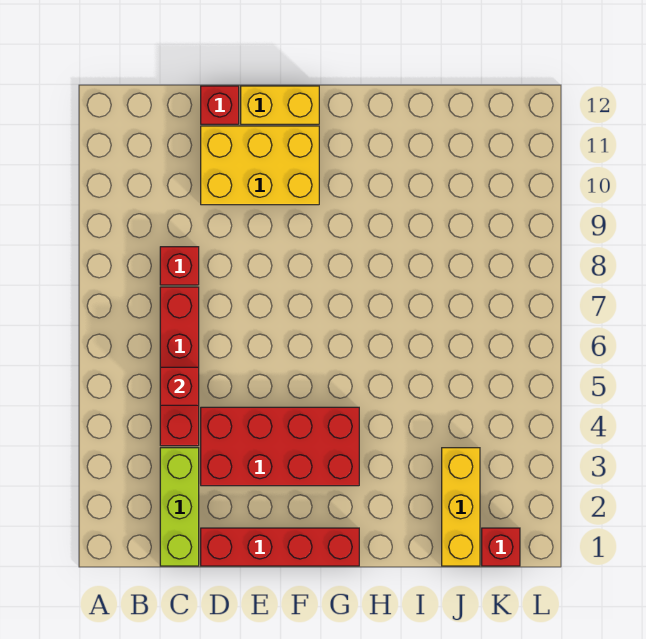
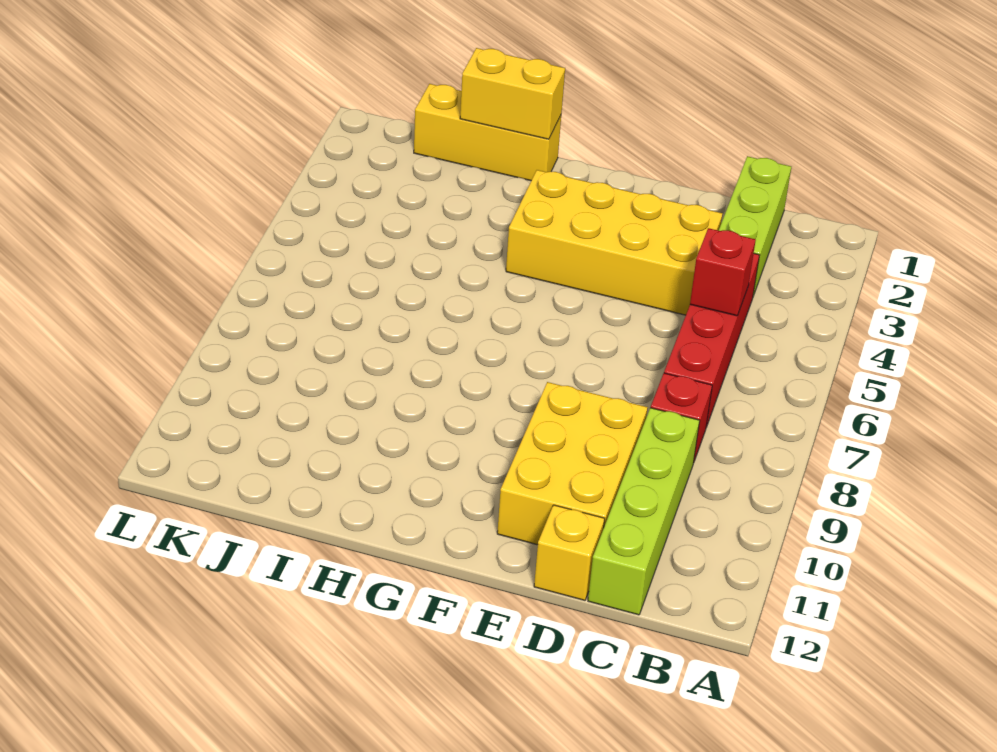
none -> lime 1x4 brick [588,408,700,615]
red 1x4 brick [201,528,359,566] -> none
red 2x4 brick [201,407,359,486] -> yellow 2x4 brick [506,170,723,315]
yellow 2x3 brick [201,126,319,205] -> yellow 2x3 brick turned to [497,382,648,545]
red 1x1 brick [201,86,239,124] -> yellow 1x1 brick [534,505,605,600]
yellow 1x2 brick [241,86,319,124] -> yellow 1x2 brick moved to [460,48,565,139]
yellow 1x3 brick [442,448,480,566] -> yellow 1x3 brick turned to [414,84,561,181]
red 1x1 brick [482,528,520,566] -> none

